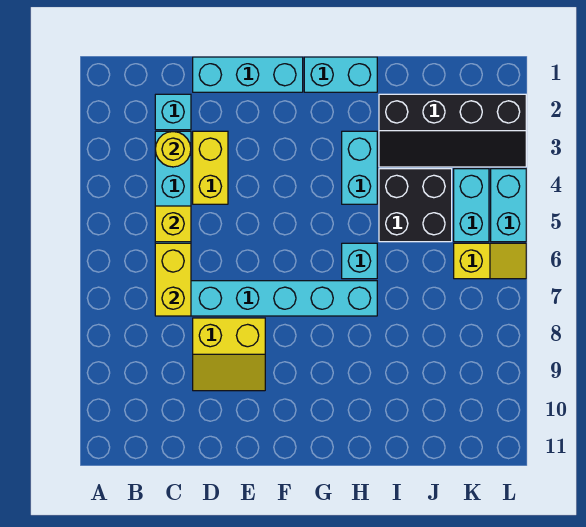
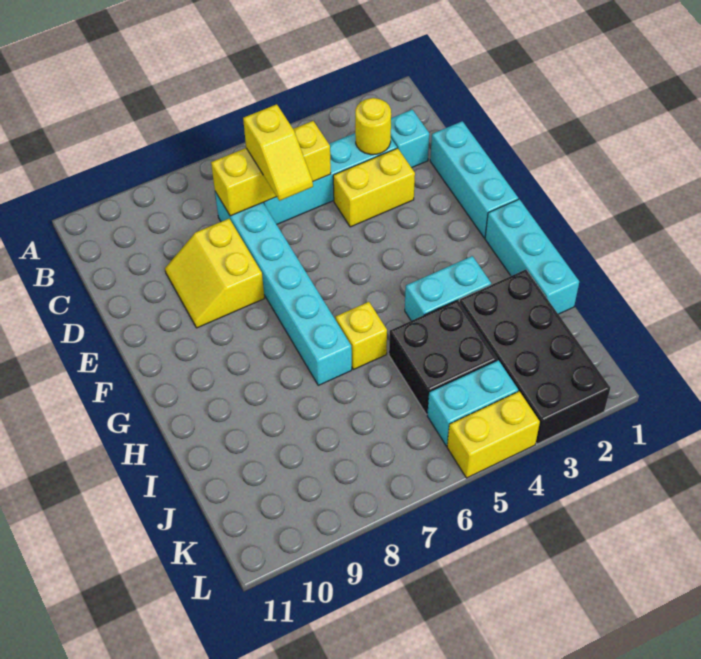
cyan 1x2 brick [304,57,377,92] -> cyan 1x3 brick [485,199,579,314]
cyan 1x1 brick [342,243,377,279] -> yellow 1x1 brick [336,302,387,370]
black 2x4 slope [379,94,526,167] -> black 2x4 brick [459,270,610,444]
yellow 1x2 slope [454,243,526,279] -> yellow 1x2 slope moved to [243,104,313,201]
cyan 1x2 brick [491,169,526,242] -> yellow 1x2 brick [447,391,540,478]

